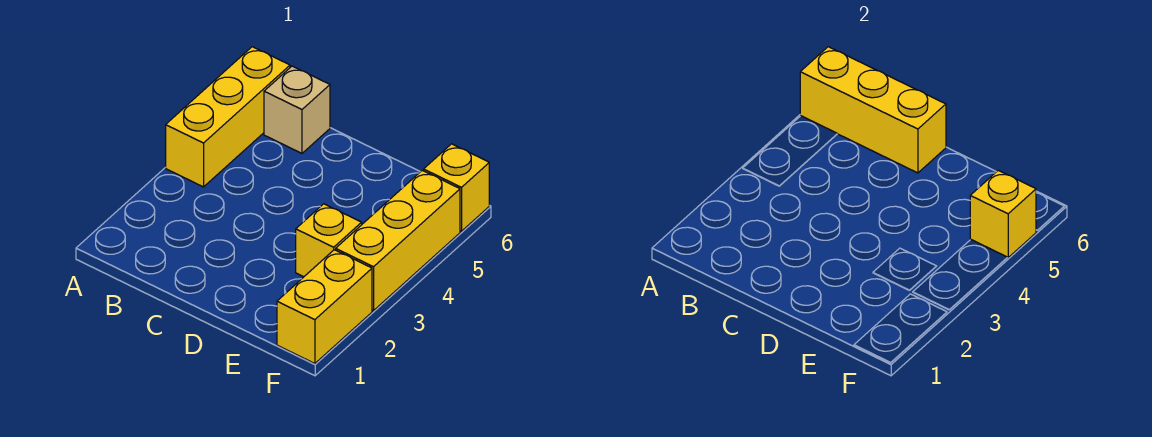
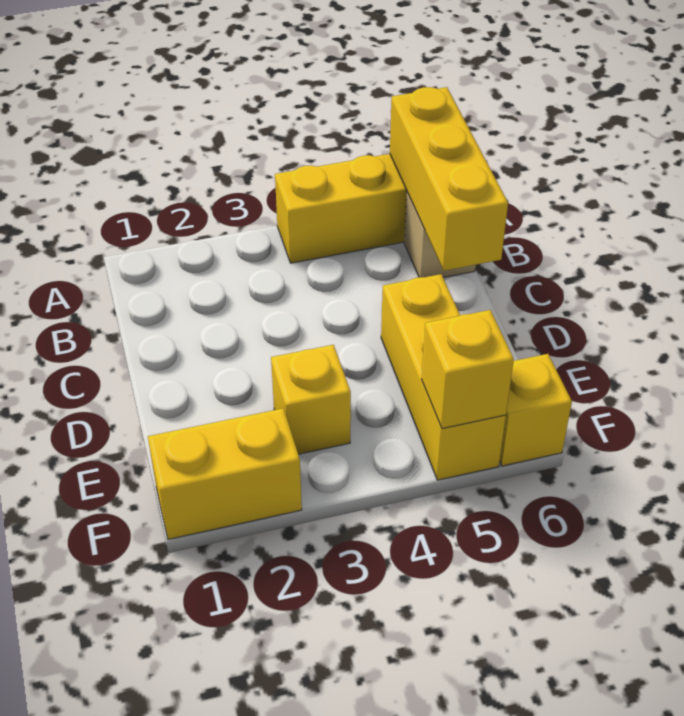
yellow 1x3 brick [336,170,460,311] -> yellow 1x3 brick turned to [381,274,506,480]

